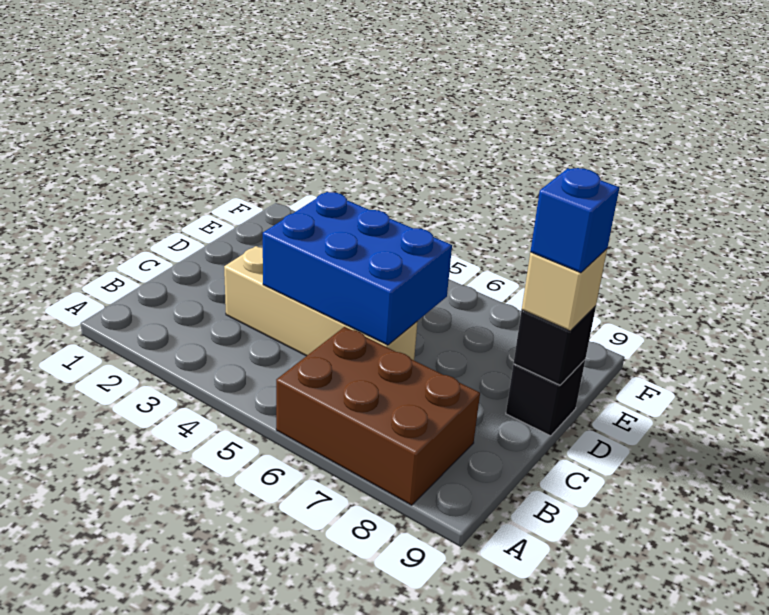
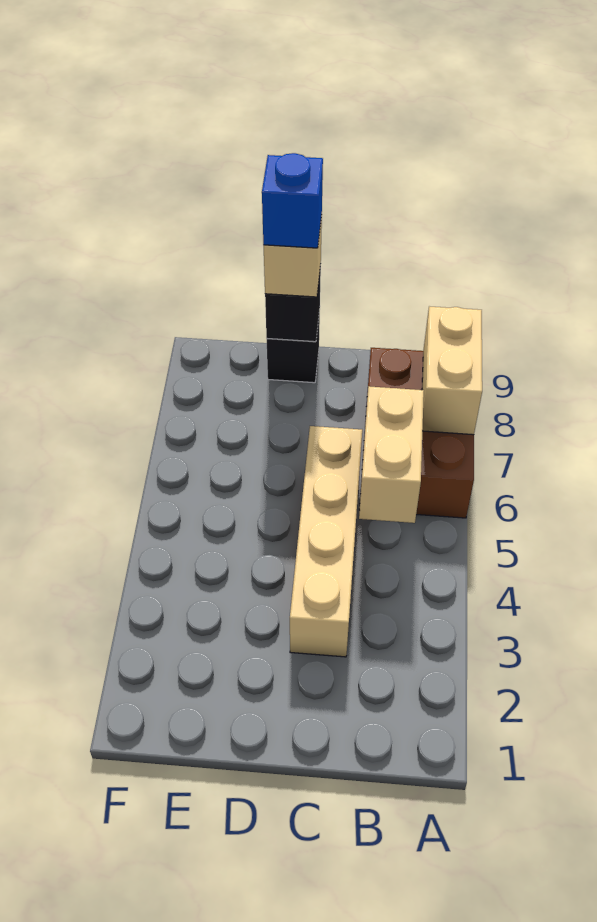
none -> tan 1x2 brick [422,306,482,435]
none -> tan 1x2 brick [359,386,424,523]
blue 2x3 brick [263,192,452,345] -> none

